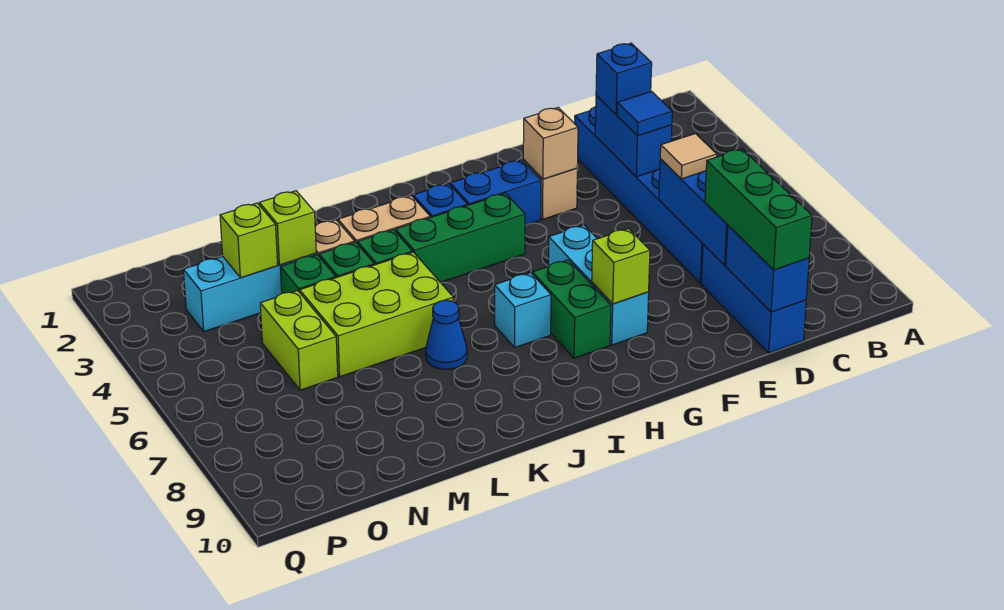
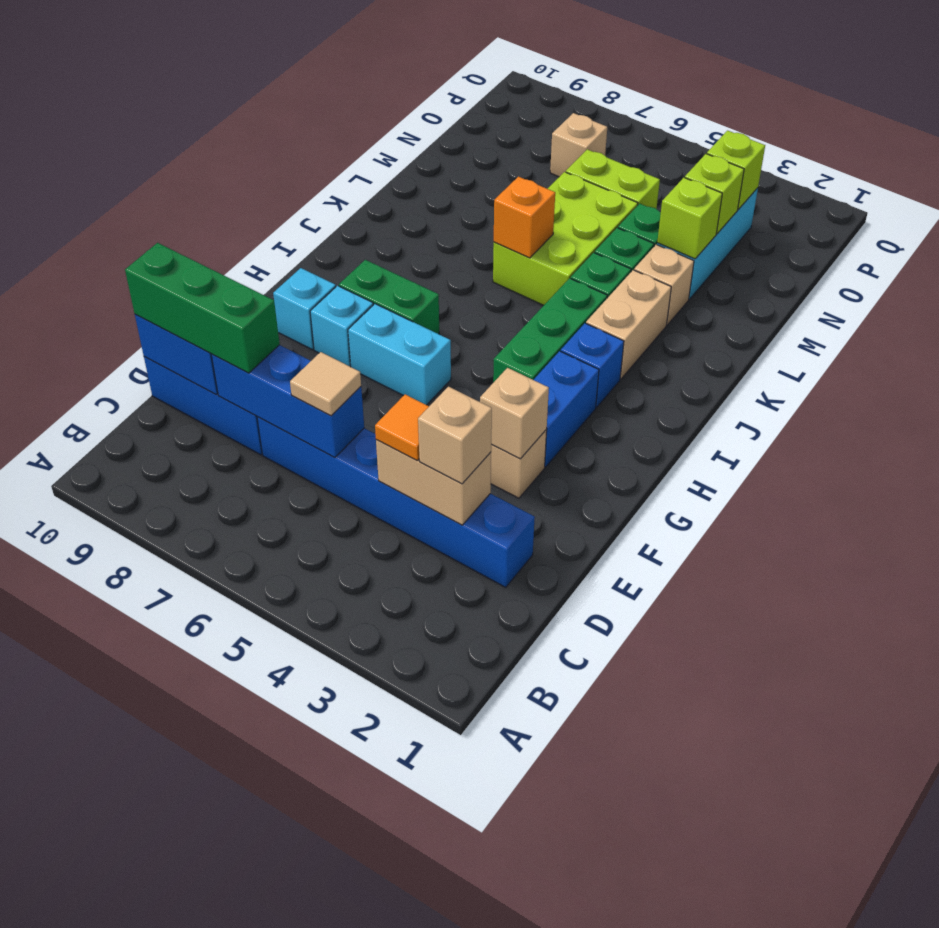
blue 1x2 brick [595,96,672,177] -> tan 1x2 brick [376,440,491,525]
blue 1x1 brick [596,43,652,115] -> tan 1x1 brick [418,387,492,484]
blue 1x1 tile [617,91,672,135] -> orange 1x1 tile [375,394,429,460]
lime 1x1 brick [592,228,650,304] -> lime 1x1 brick moved to [707,131,765,209]
cyan 1x1 brick [495,273,551,347] -> cyan 1x1 brick moved to [273,268,336,349]
none -> orange 1x1 brick [494,177,555,258]
blue 1x1 cone [426,300,467,369] -> none
none -> tan 1x1 brick [550,113,607,177]

